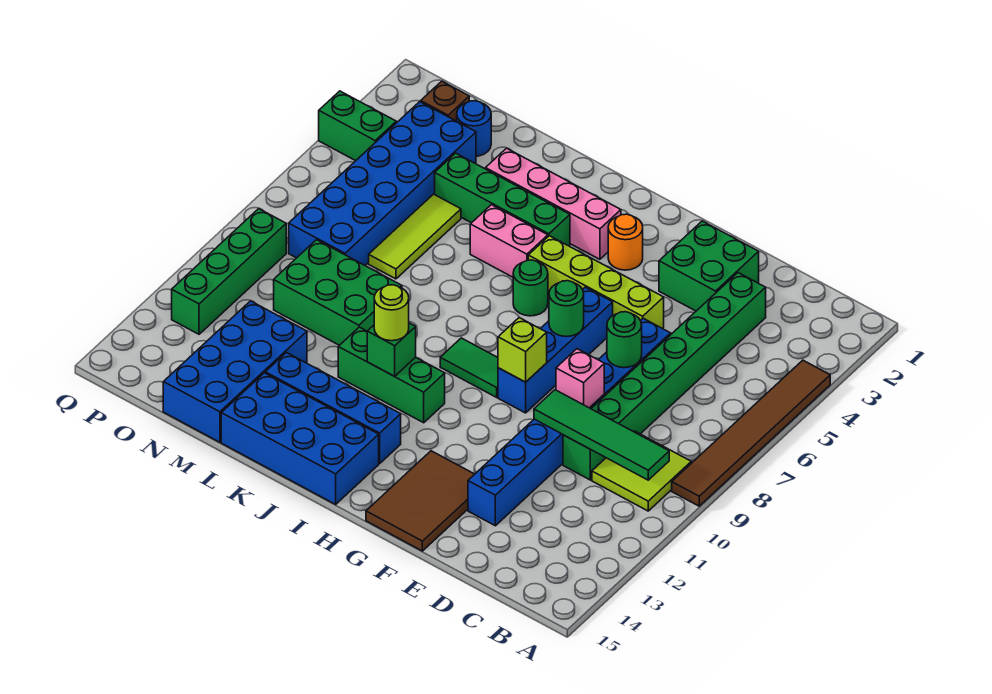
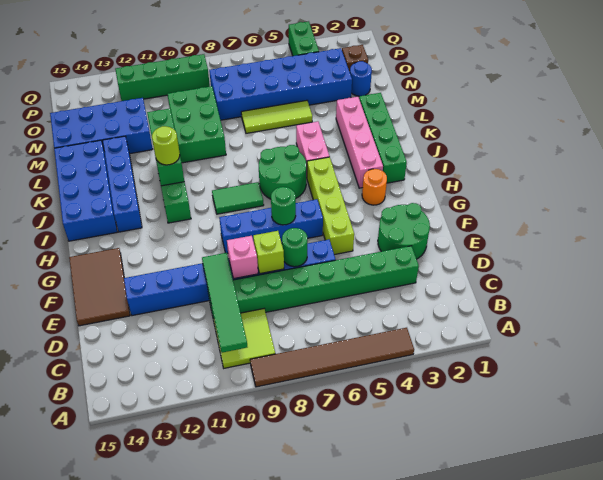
green 2x2 brick [659,221,759,311] -> green 2x2 round brick [378,203,430,259]
brown 2x3 tile [366,451,474,551] -> brown 2x3 tile turned to [69,248,130,326]
lime 1x1 brick [498,318,547,382] -> lime 1x1 brick moved to [253,231,284,274]
green 1x2 tile [440,338,498,397] -> green 1x2 tile turned to [212,182,264,214]
green 1x1 round brick [513,260,548,316] -> green 2x2 round brick [259,145,306,199]
green 1x4 brick [435,153,570,246] -> green 1x4 brick moved to [359,93,407,183]
green 1x1 brick [367,323,416,376] -> green 1x3 brick [147,108,184,186]

